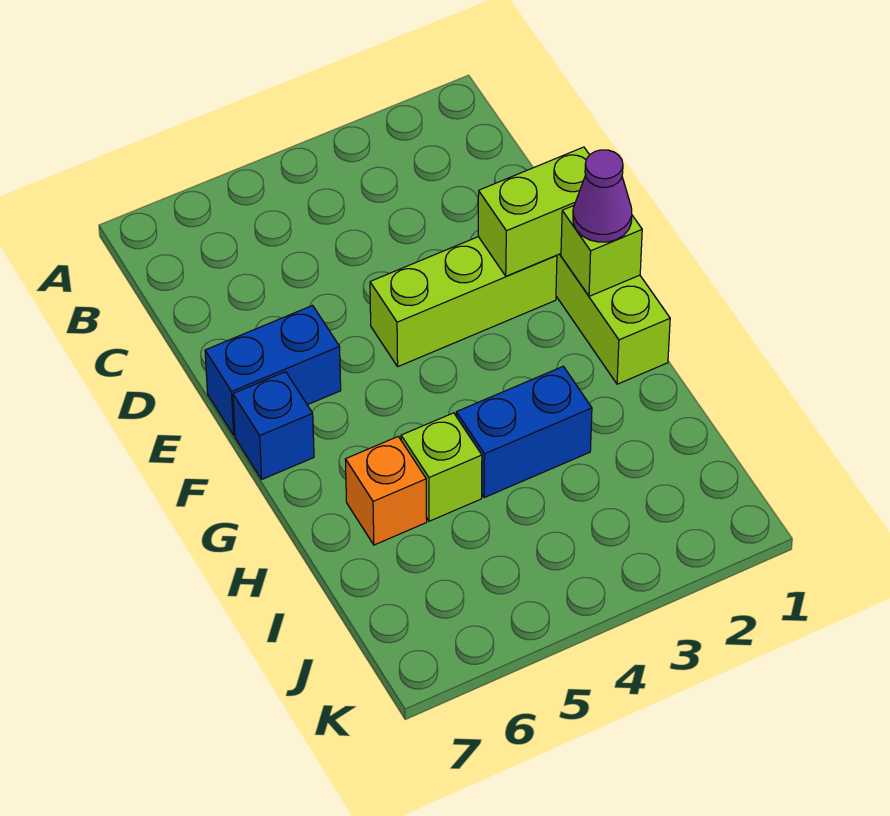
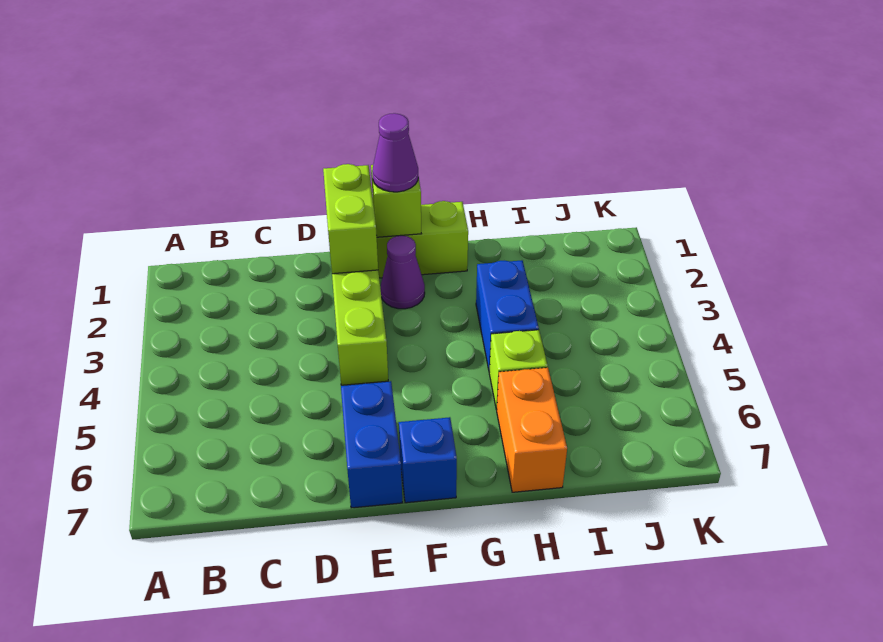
none -> purple 1x1 cone [380,236,425,309]
orange 1x1 brick [345,437,427,545] -> orange 1x2 brick [497,368,567,492]

